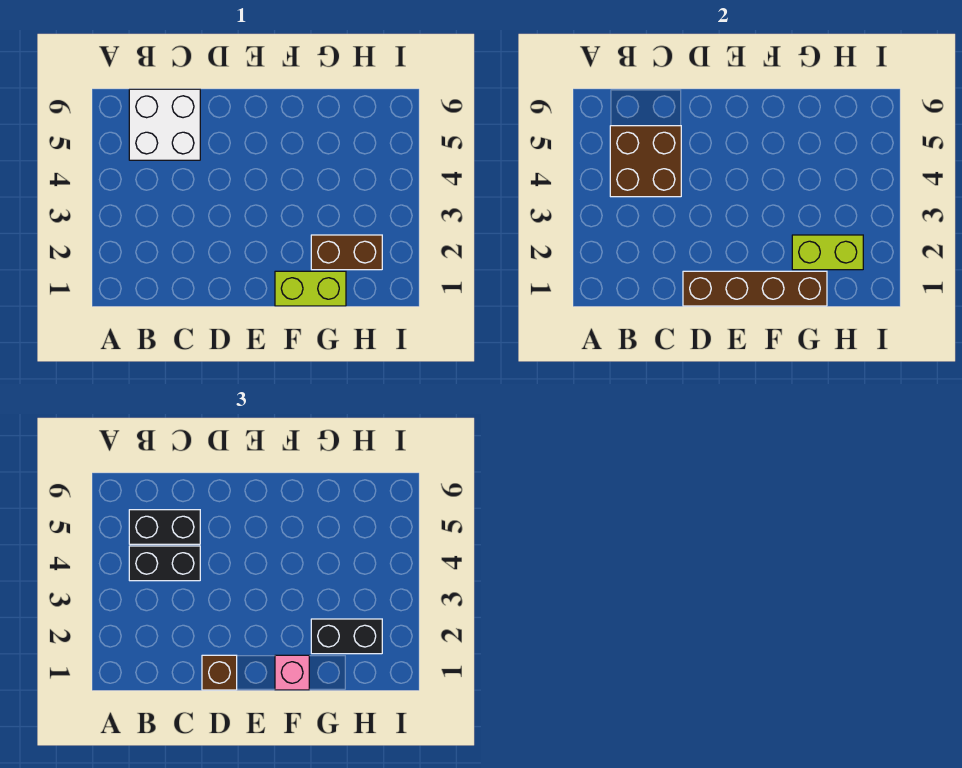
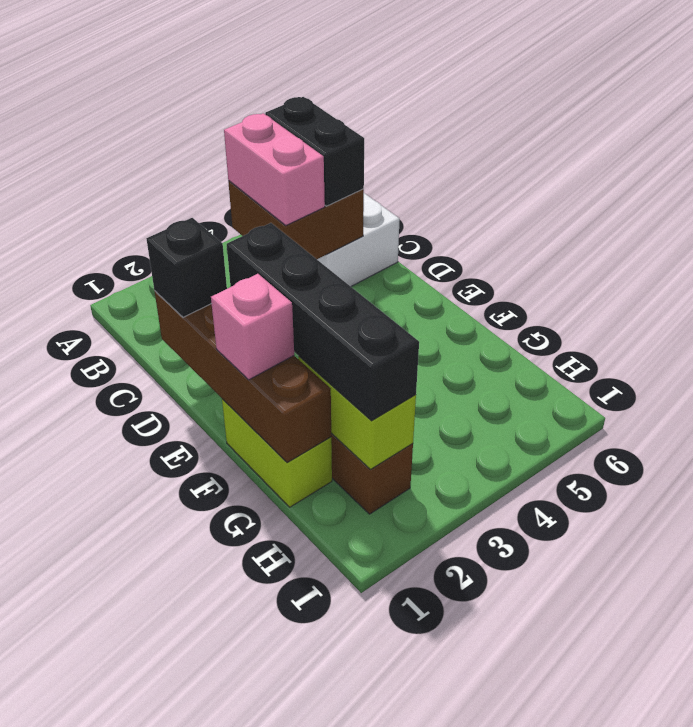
black 1x2 brick [129,546,200,581] -> pink 1x2 brick [224,113,325,226]
brown 1x1 brick [202,655,237,690] -> black 1x1 brick [146,218,227,317]
black 1x2 brick [311,619,382,654] -> black 1x4 brick [226,223,419,421]

